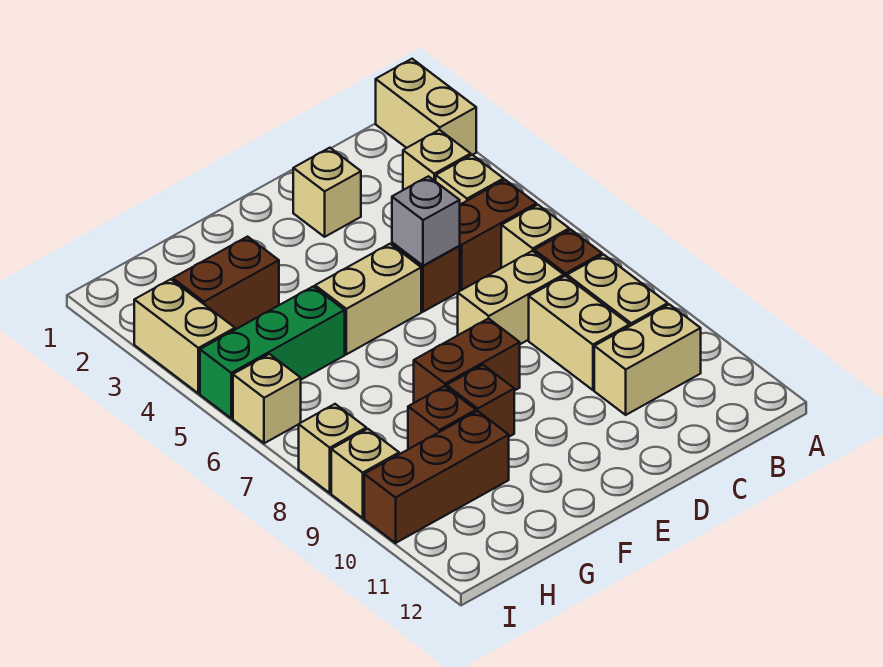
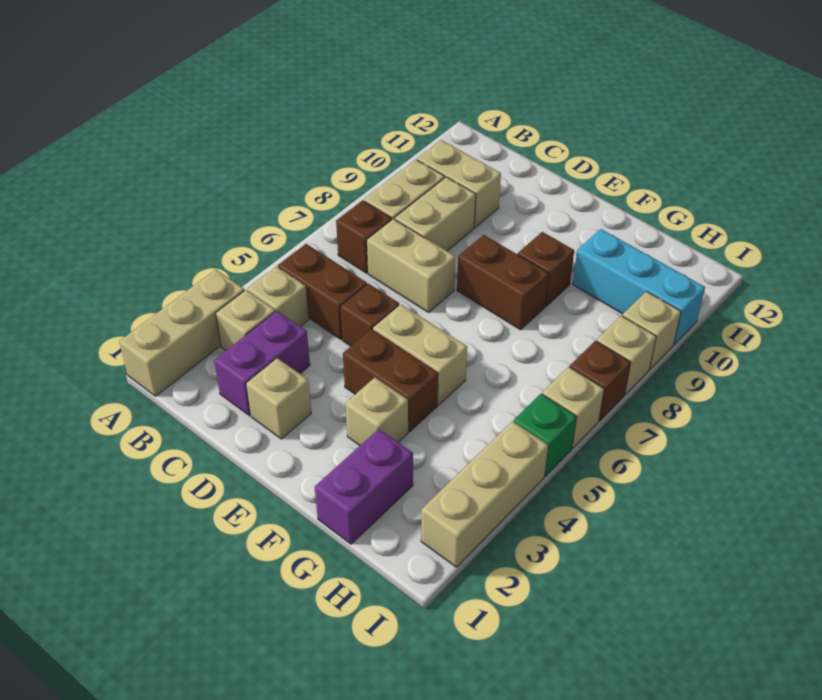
tan 1x2 brick [376,59,476,155] -> tan 1x3 brick [119,270,244,396]
tan 1x1 brick [501,205,569,268] -> tan 1x1 brick moved to [345,378,408,445]
none -> purple 1x2 brick [214,311,310,416]
grey 1x1 brick [392,176,460,266] -> none
none -> purple 1x2 brick [315,429,413,544]
brown 1x2 brick [173,237,279,330] -> brown 1x2 brick moved to [343,329,438,432]
green 1x3 brick [200,286,345,418] -> green 1x1 brick [514,394,577,476]
brown 1x1 brick [408,386,476,449] -> brown 1x1 brick moved to [570,341,631,421]
brown 1x3 brick [364,411,509,543] -> cyan 1x3 brick [573,229,705,344]
tan 1x2 brick [134,279,235,393] -> tan 1x3 brick [421,421,548,567]

